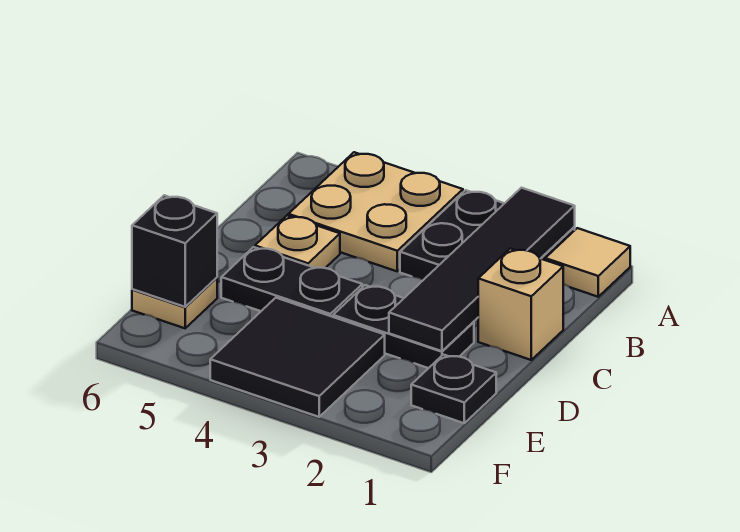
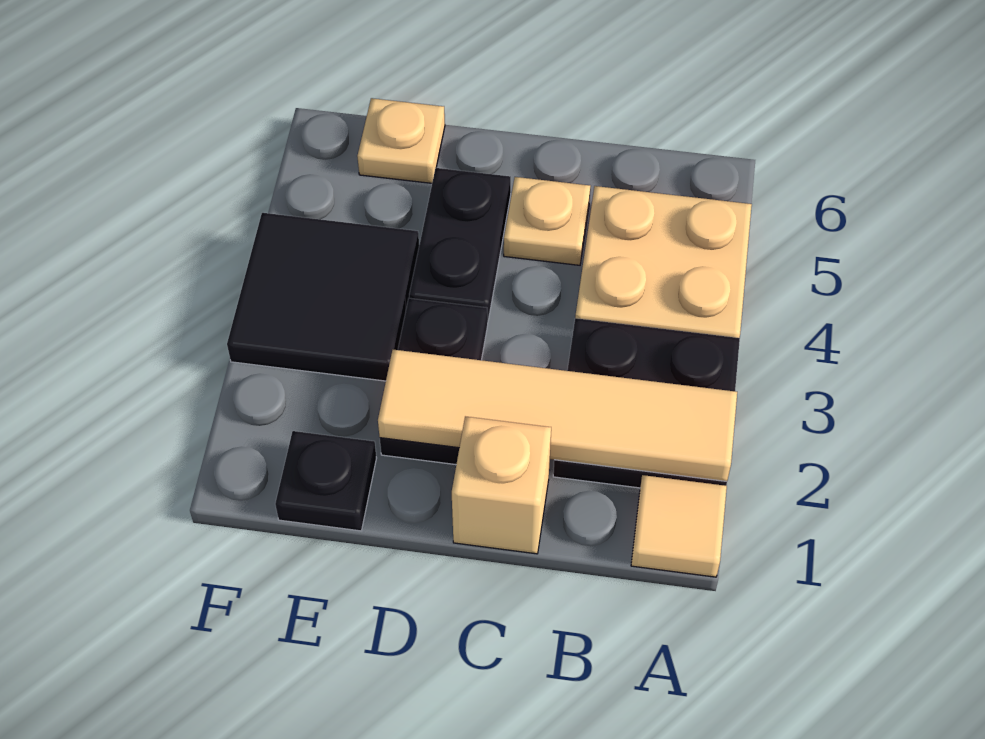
black 1x4 tile [389,188,575,351] -> tan 1x4 tile [378,350,737,481]
black 1x1 brick [132,195,217,307] -> none

